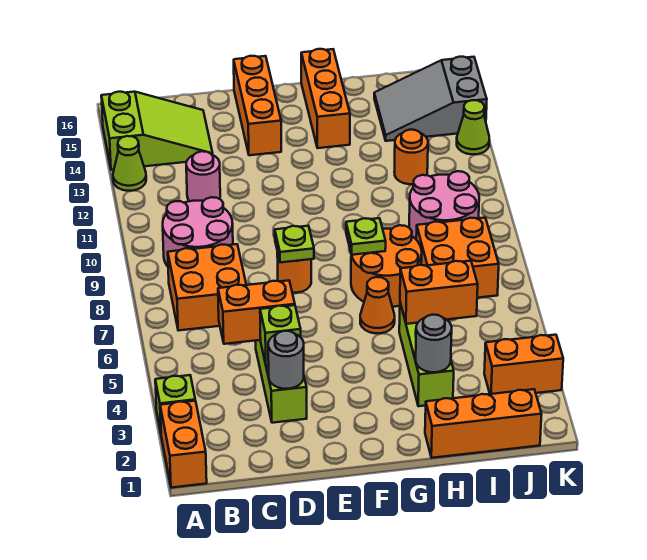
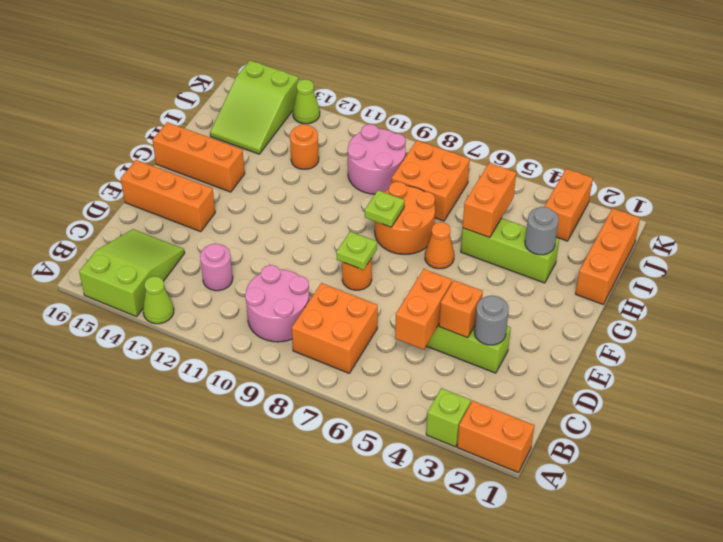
lime 1x1 brick [260,305,301,365] -> orange 1x1 brick [439,280,483,338]
grey 2x3 slope [374,57,487,141] -> lime 2x3 slope [210,60,299,154]

